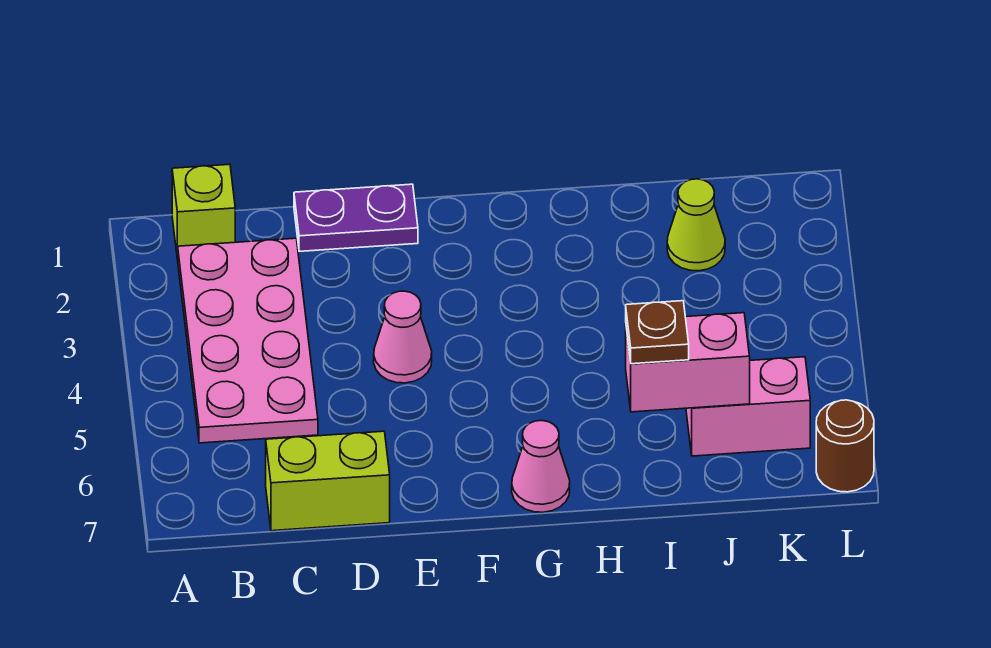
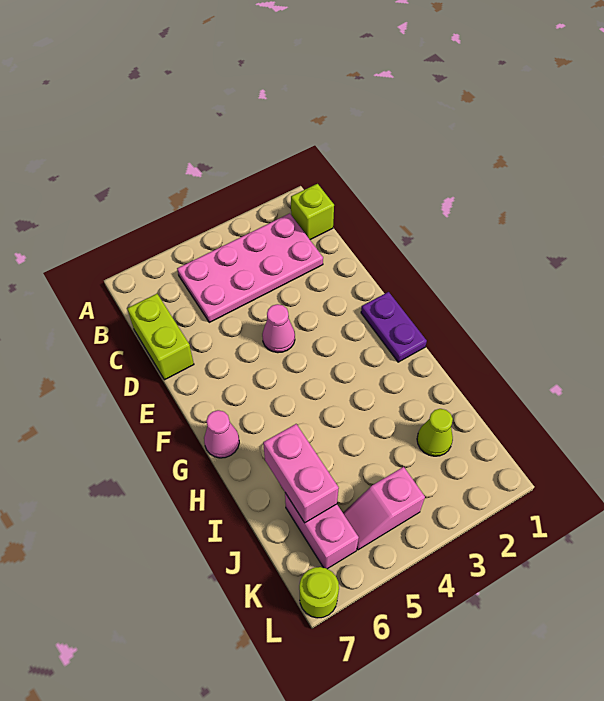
purple 1x2 plate [294,184,418,251] -> purple 1x2 plate moved to [361,292,427,362]
brown 1x1 plate [626,301,689,364] -> none
none -> pink 1x2 slope [343,467,425,550]
brown 1x1 round brick [816,400,874,492] -> lime 1x1 round brick [299,567,339,618]

